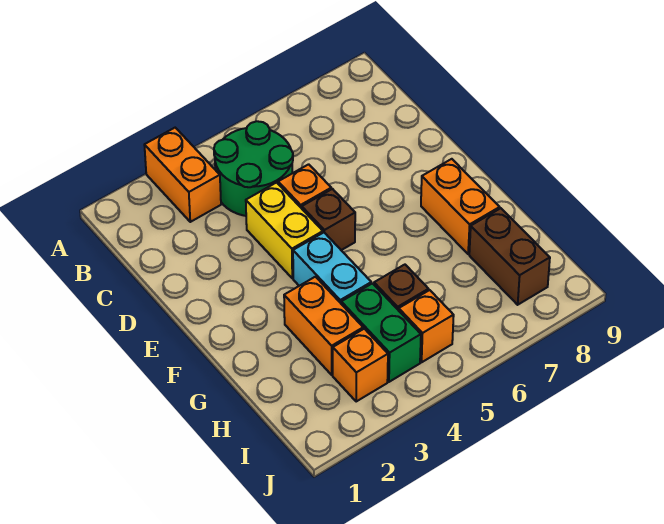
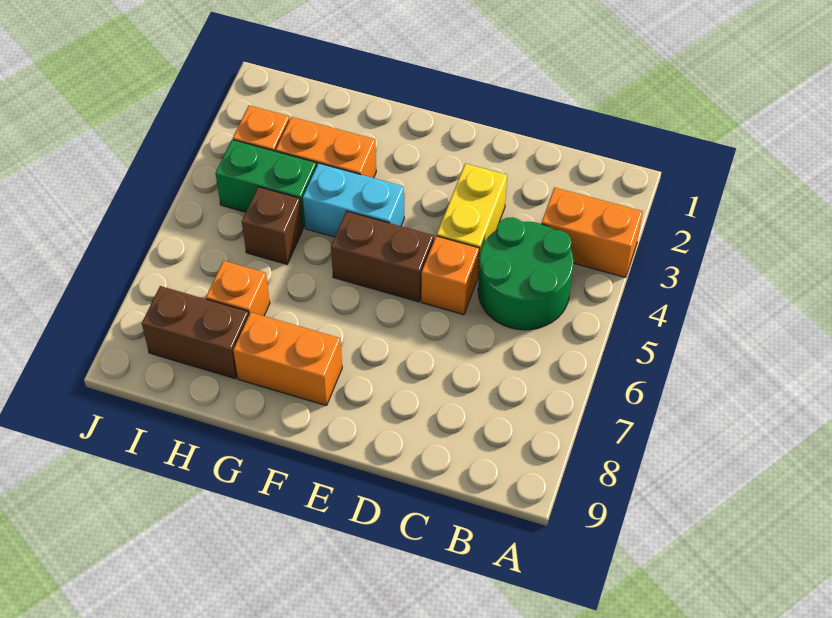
yellow 1x2 brick [246,183,323,278] -> yellow 1x2 brick turned to [437,163,507,276]
brown 1x1 brick [302,189,355,250] -> brown 1x2 brick [331,211,434,302]
orange 1x1 brick [399,290,454,362] -> orange 1x1 brick moved to [206,261,270,316]

